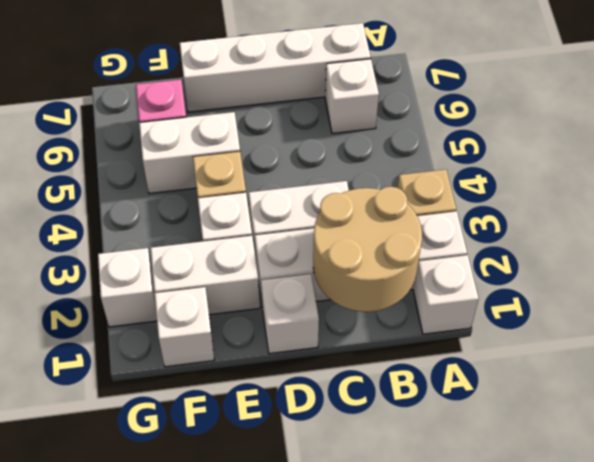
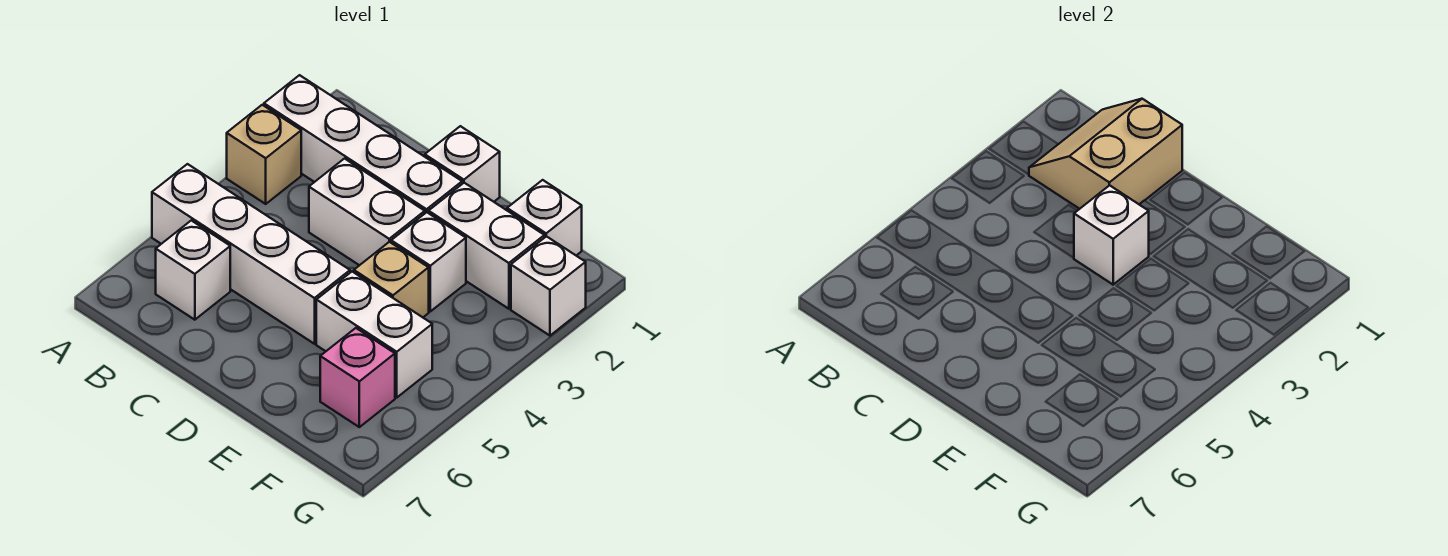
white 1x1 brick [414,255,479,334] -> white 1x1 brick moved to [1074,185,1149,285]
tan 2x2 round brick [313,187,422,312] -> tan 2x2 slope [1029,99,1182,209]
white 1x4 brick [180,23,371,112] -> white 1x4 brick moved to [152,164,350,344]

